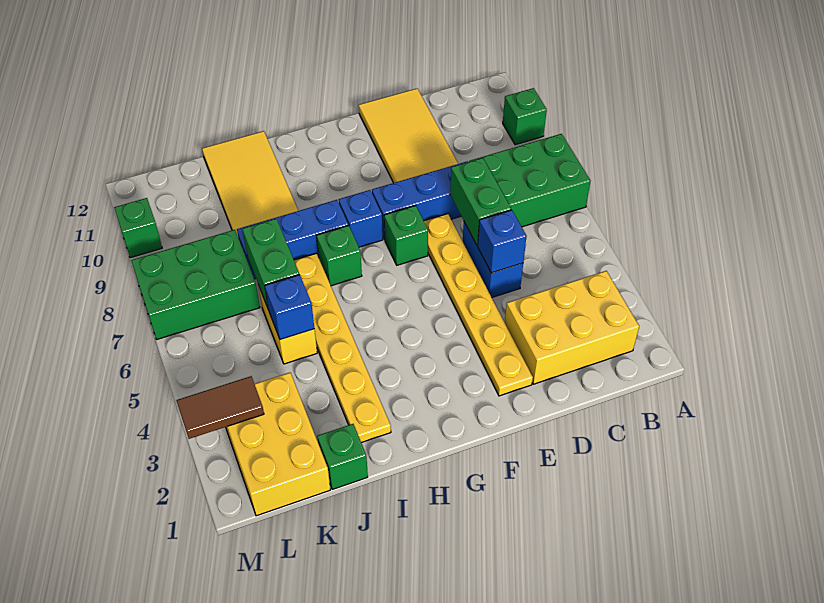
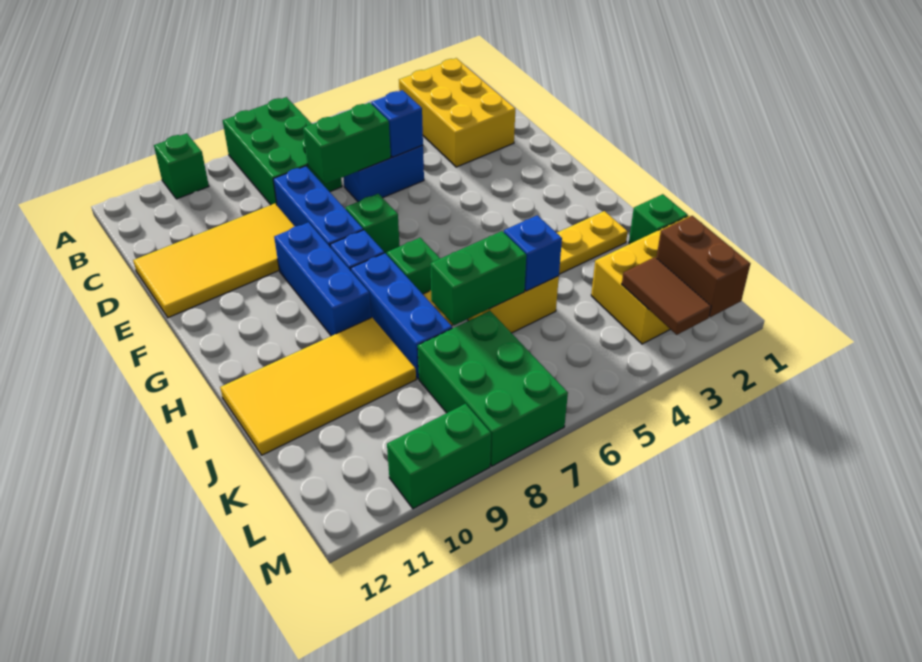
yellow 1x6 plate [424,214,533,396] -> none
none -> blue 1x3 brick [274,222,371,336]
none -> brown 1x2 brick [656,216,750,317]
green 1x1 brick [114,198,162,258] -> green 1x2 brick [387,404,491,509]

